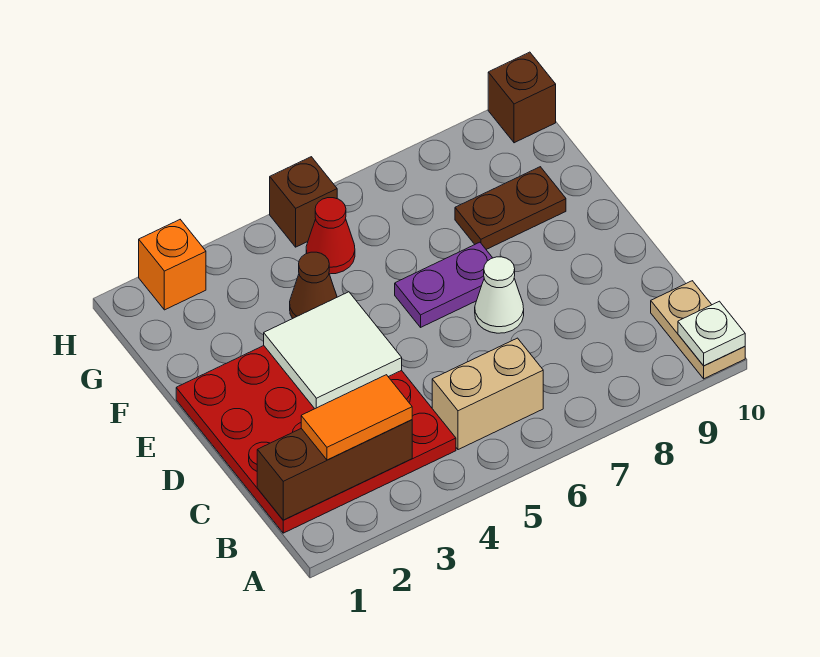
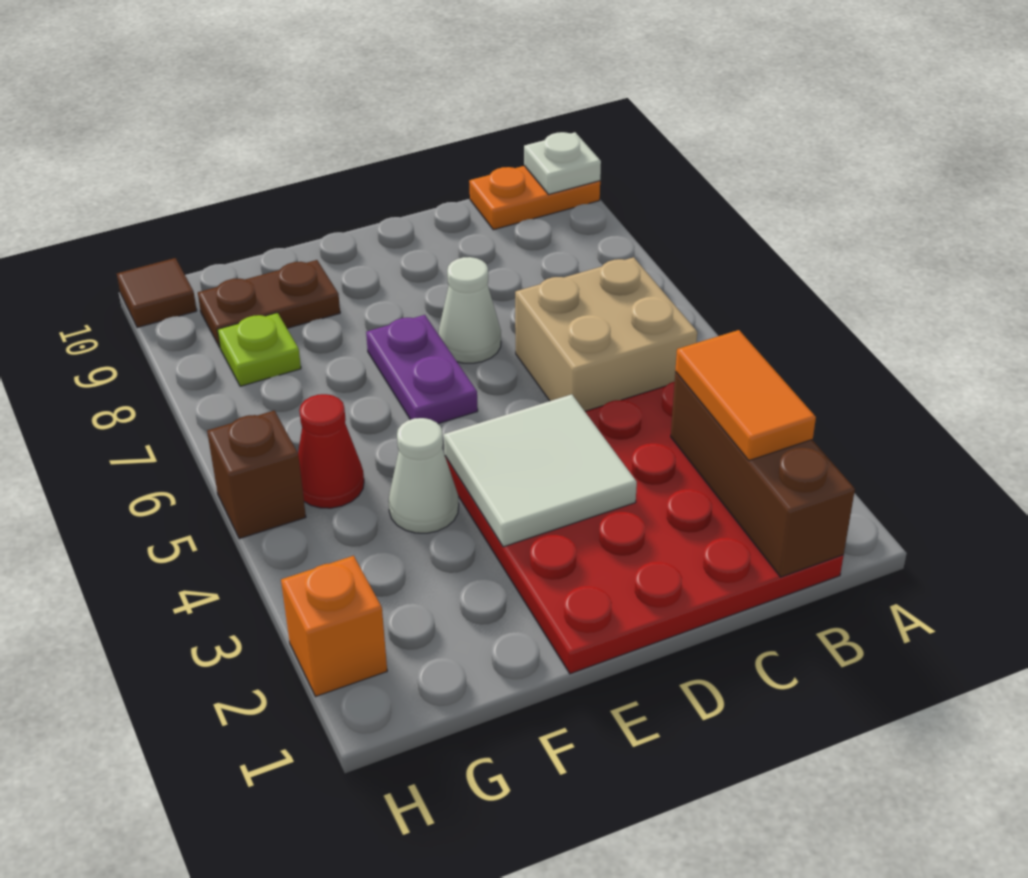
tan 1x2 plate [651,281,745,379] -> orange 1x2 plate [469,166,600,230]
tan 1x2 brick [432,338,543,450] -> tan 2x2 brick [515,257,697,411]
brown 1x1 cone [290,252,337,318] -> white 1x1 cone [388,418,459,533]
brown 1x2 plate [455,167,566,249] -> brown 1x2 plate turned to [198,260,340,347]
none -> lime 1x1 plate [218,313,301,386]
brown 1x1 brick [488,52,556,143] -> brown 1x1 tile [117,258,197,328]

